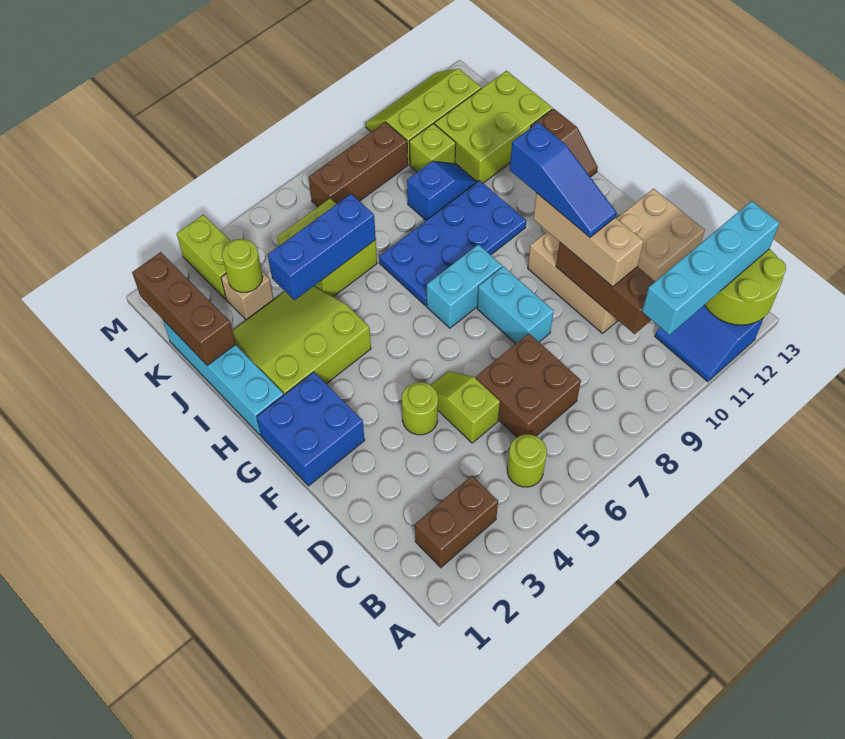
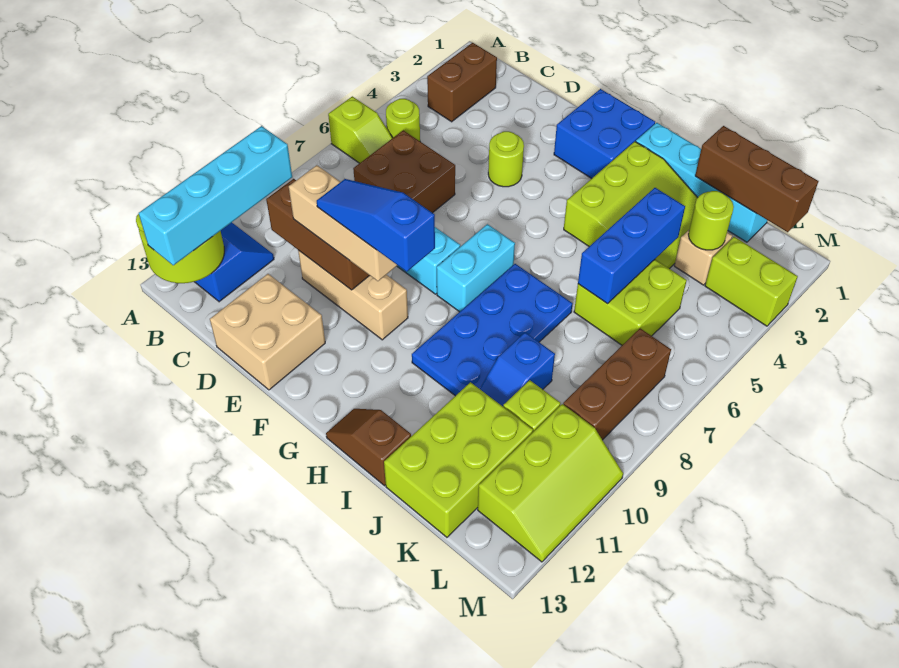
lime 1x2 slope [431,371,500,443] -> lime 1x2 slope moved to [328,96,393,163]

